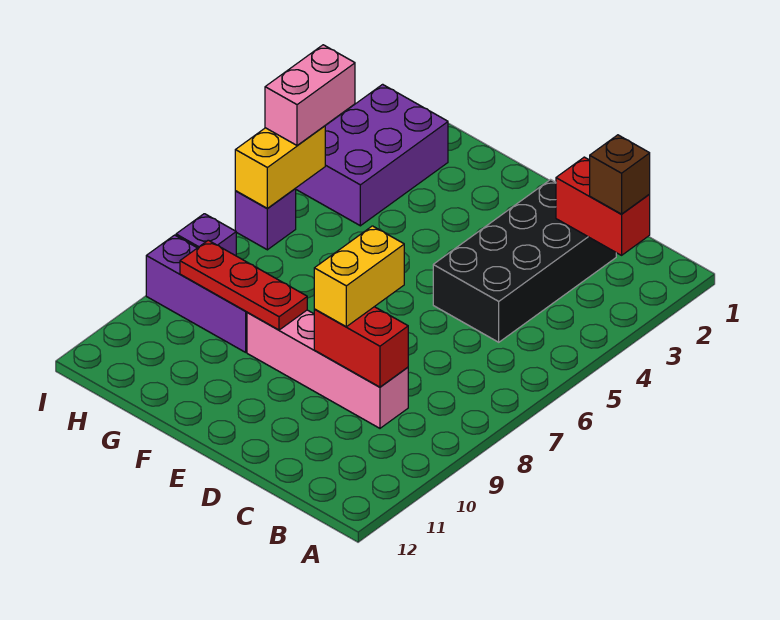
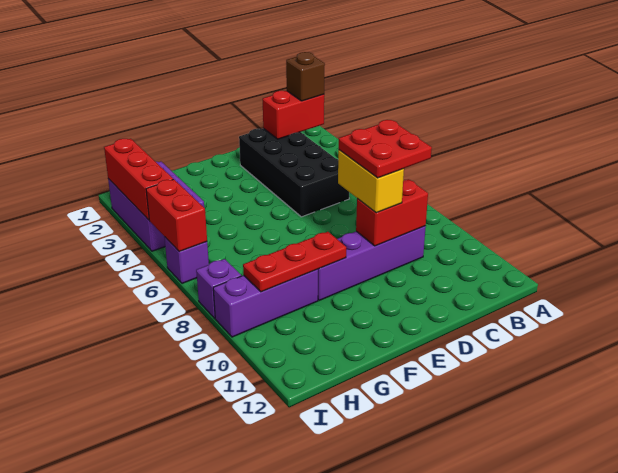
none -> red 2x2 plate [339,120,432,178]
pink 1x4 brick [247,310,408,428] -> purple 1x4 brick [318,226,426,300]
none -> red 1x3 brick [104,139,173,220]
pink 1x2 brick [265,45,355,145] -> none
yellow 1x2 brick [235,126,325,208] -> red 1x2 brick [146,179,207,252]

